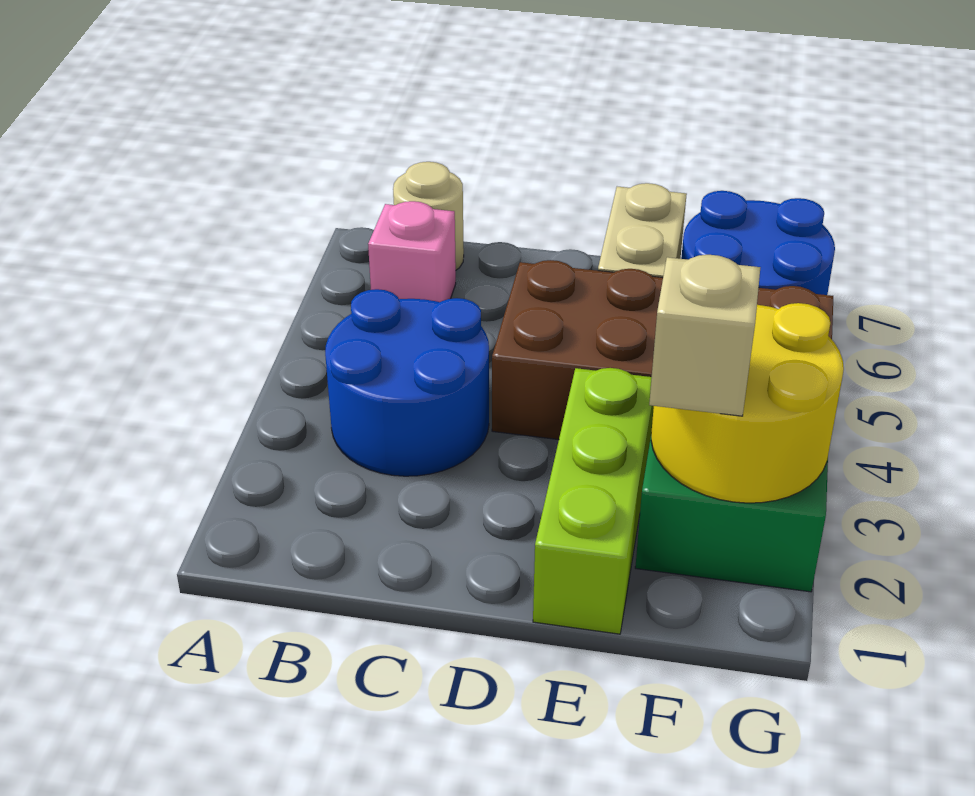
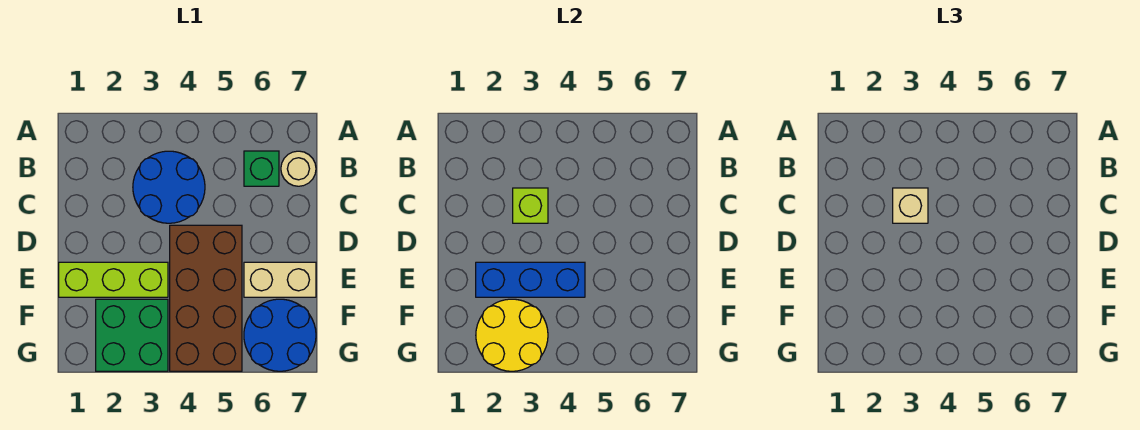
pink 1x1 brick [368,201,456,302] -> green 1x1 brick [244,151,279,186]
none -> lime 1x1 brick [513,188,548,223]
none -> blue 1x3 brick [476,262,585,297]
tan 1x1 brick [649,255,760,416] -> tan 1x1 brick moved to [893,188,928,223]

